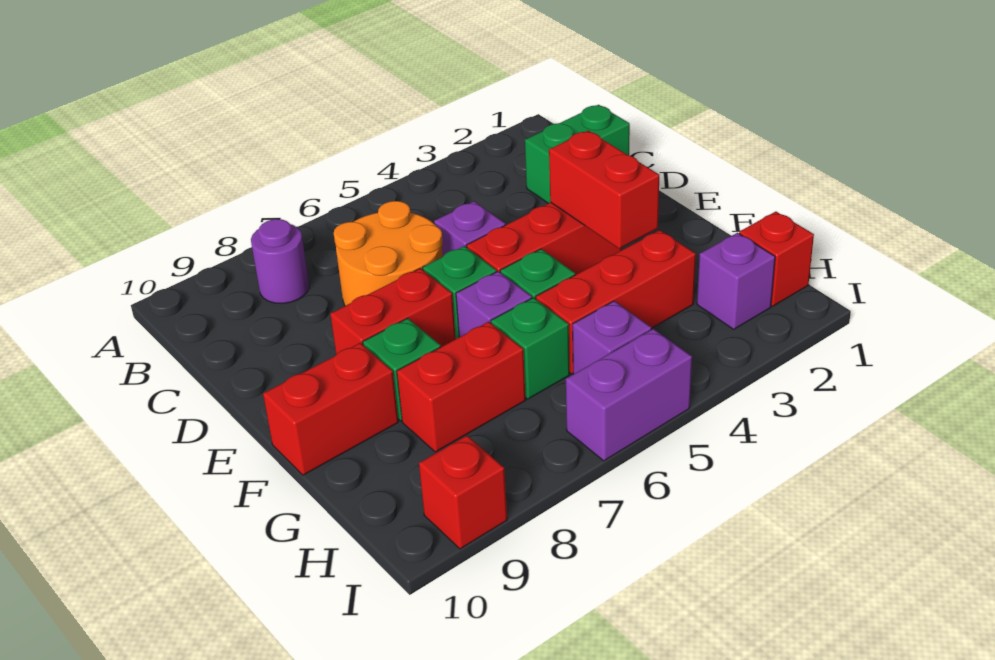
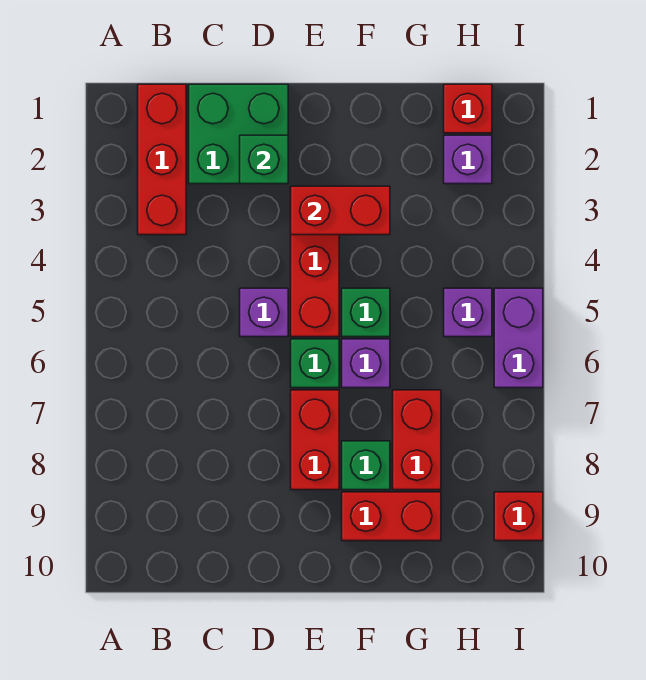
purple 1x1 round brick [251,219,309,304] -> none
green 1x2 brick [525,105,630,204] -> green 2x2 brick [189,84,288,184]
orange 2x2 round brick [334,201,443,306] -> none
red 1x2 brick [263,343,398,475] -> red 1x2 brick turned to [342,492,441,541]
red 1x3 brick [536,230,696,374] -> red 1x3 brick moved to [138,84,186,235]
green 1x1 brick [491,298,570,399] -> green 1x1 brick moved to [240,135,288,184]

